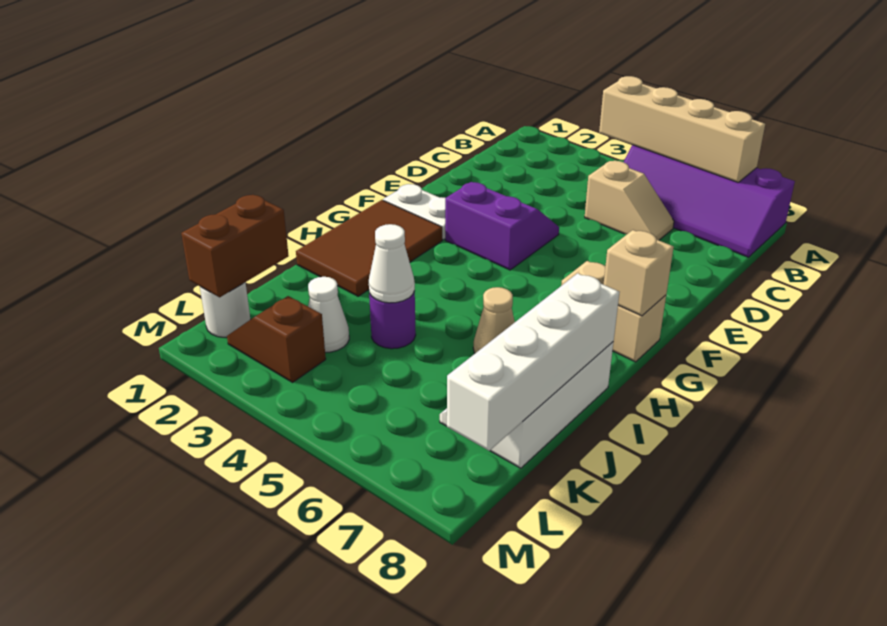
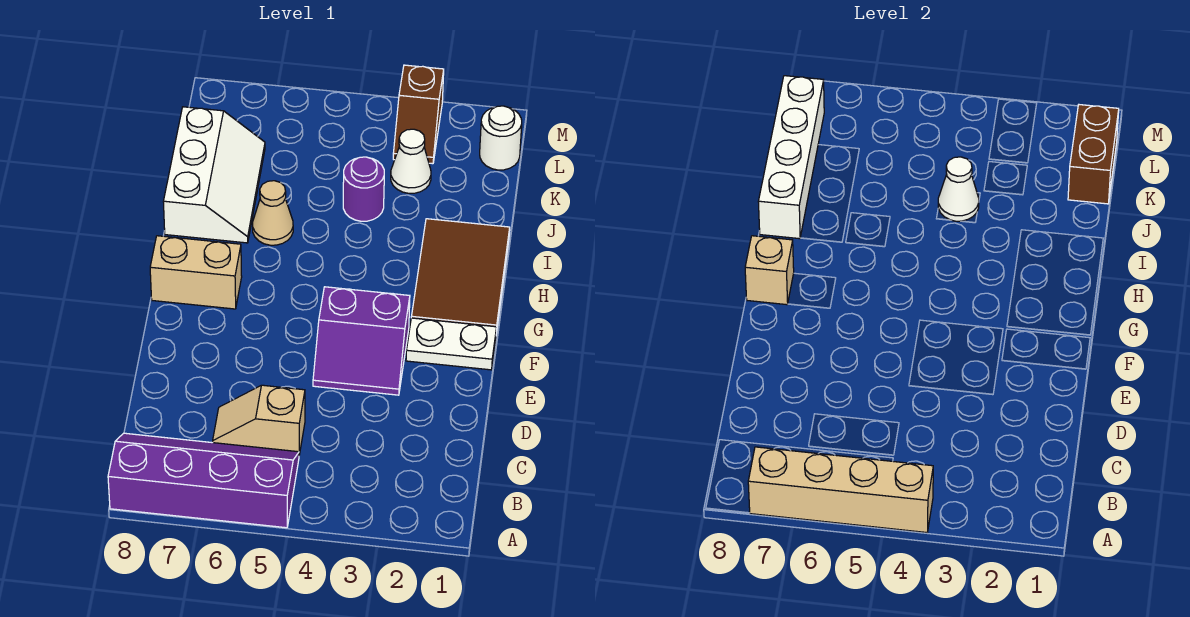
brown 1x2 slope [227,296,326,382] -> brown 1x2 slope turned to [393,65,444,164]

